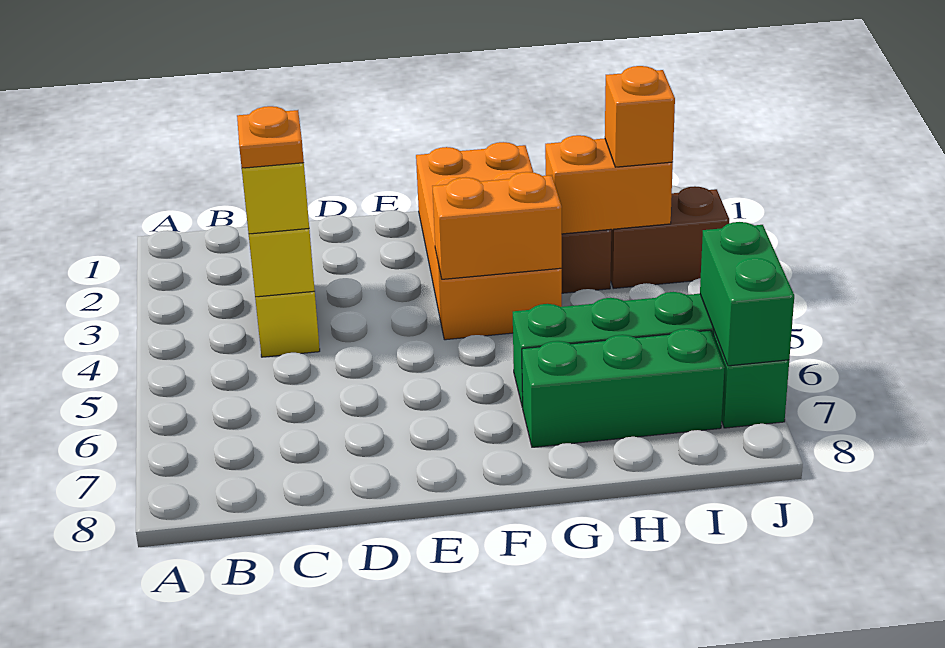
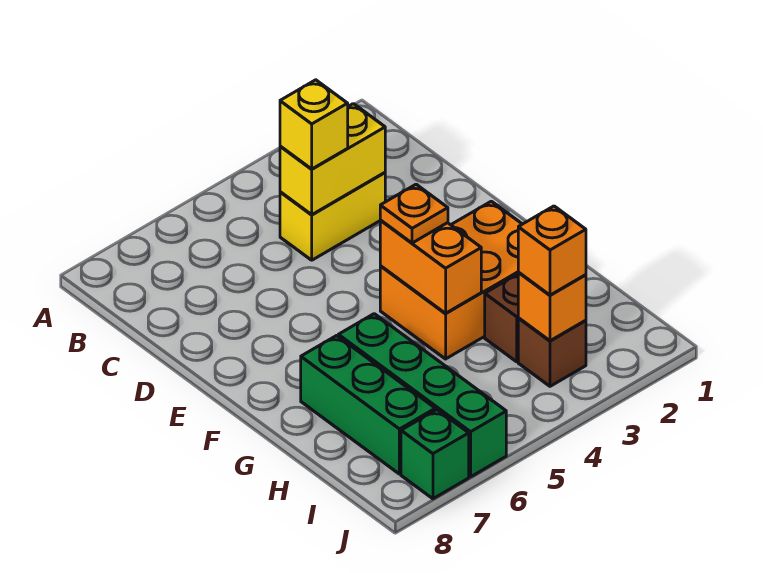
orange 1x1 plate [237,106,304,168] -> orange 1x1 plate moved to [380,184,448,243]
orange 2x4 brick [416,142,562,340] -> orange 2x3 brick [380,201,522,359]
orange 1x2 brick [545,135,673,234] -> orange 1x1 brick [518,272,586,341]
brown 1x2 brick [611,186,729,288] -> brown 1x1 brick [518,318,586,386]
green 1x2 brick [700,222,794,366] -> none

